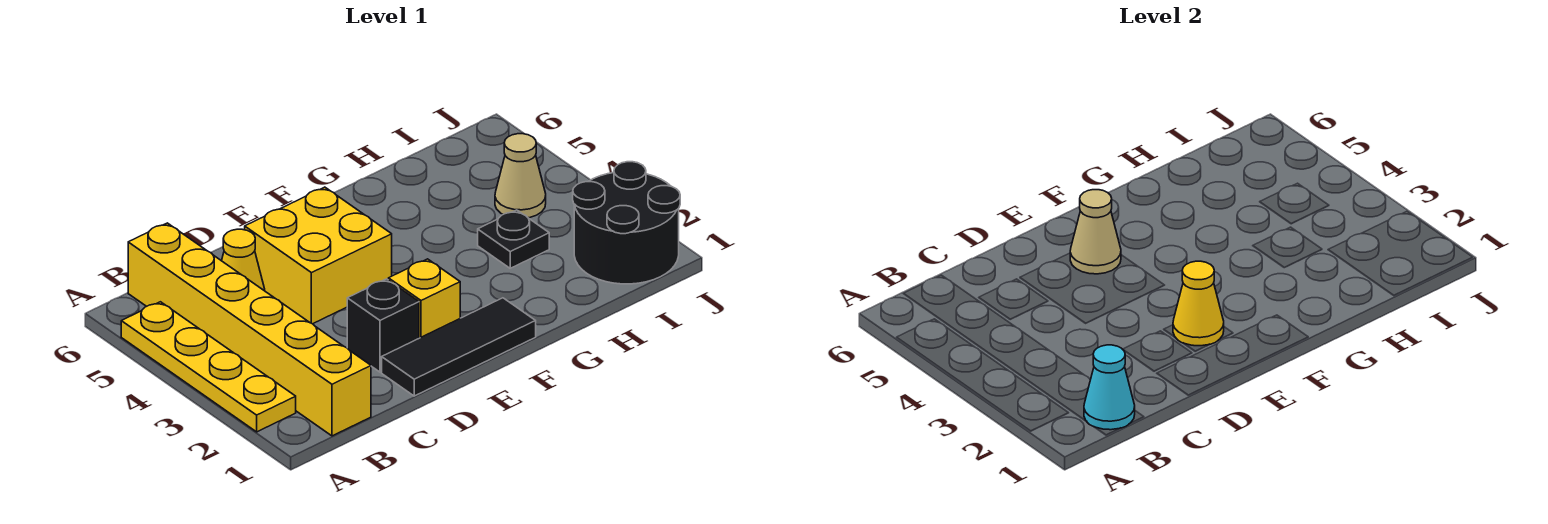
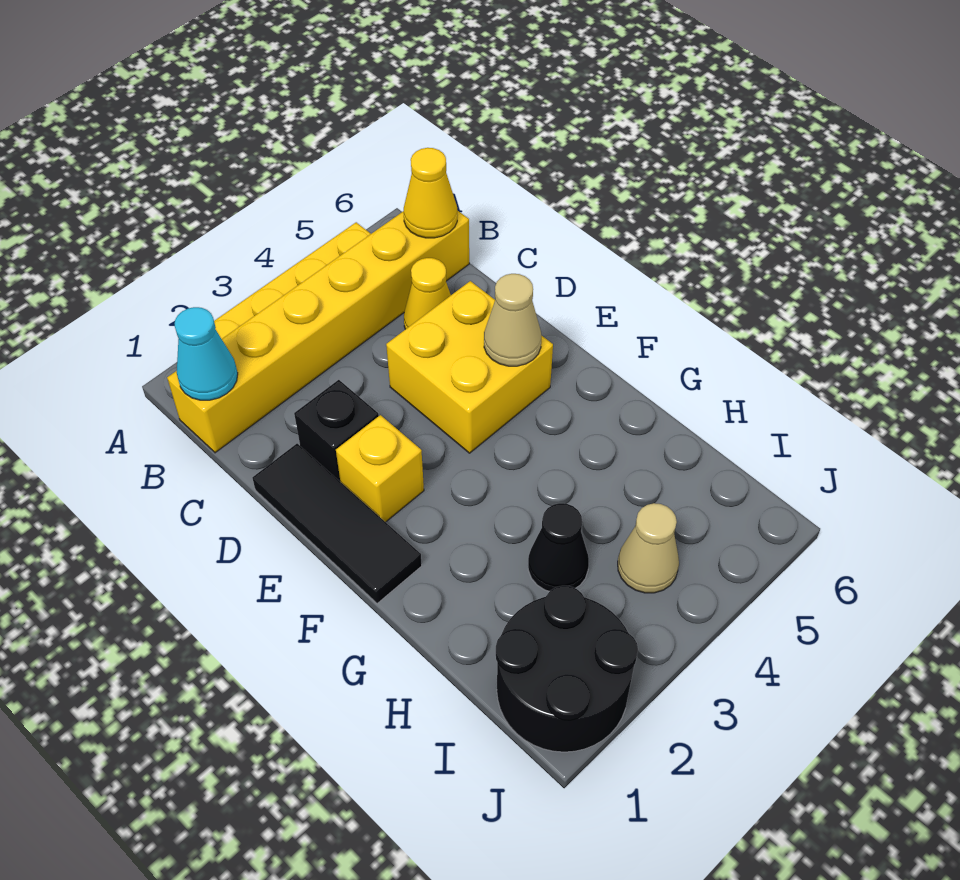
yellow 1x1 cone [1173,261,1224,346] -> yellow 1x1 cone moved to [404,148,457,238]
black 1x1 plate [478,210,549,268] -> black 1x1 cone [528,503,589,591]

